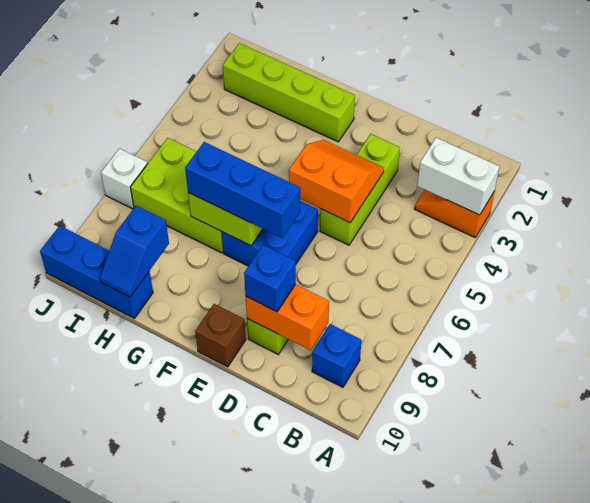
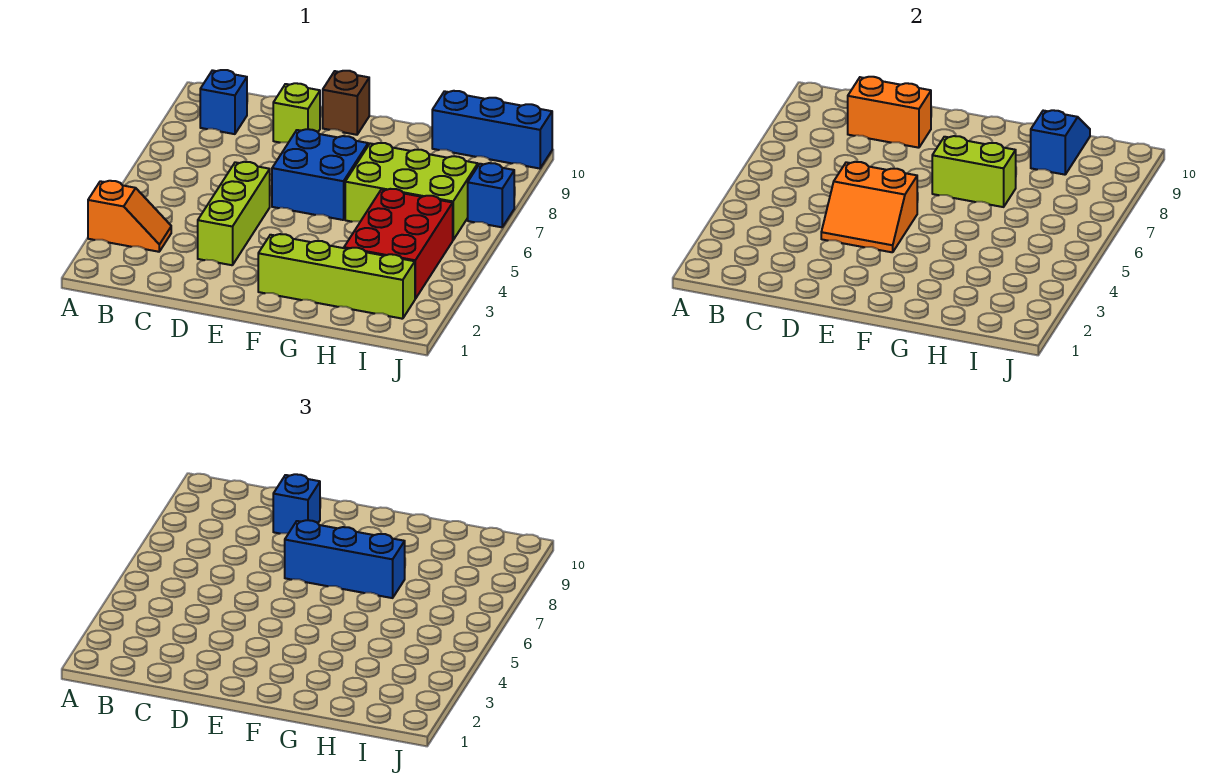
white 1x2 brick [417,138,500,215] -> none
none -> red 2x3 brick [344,189,453,299]
white 1x1 brick [101,148,148,209] -> blue 1x1 brick [468,163,514,227]

